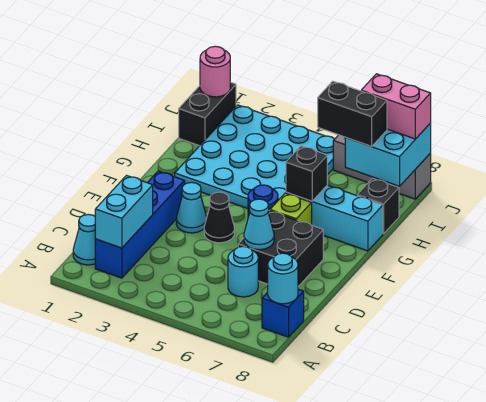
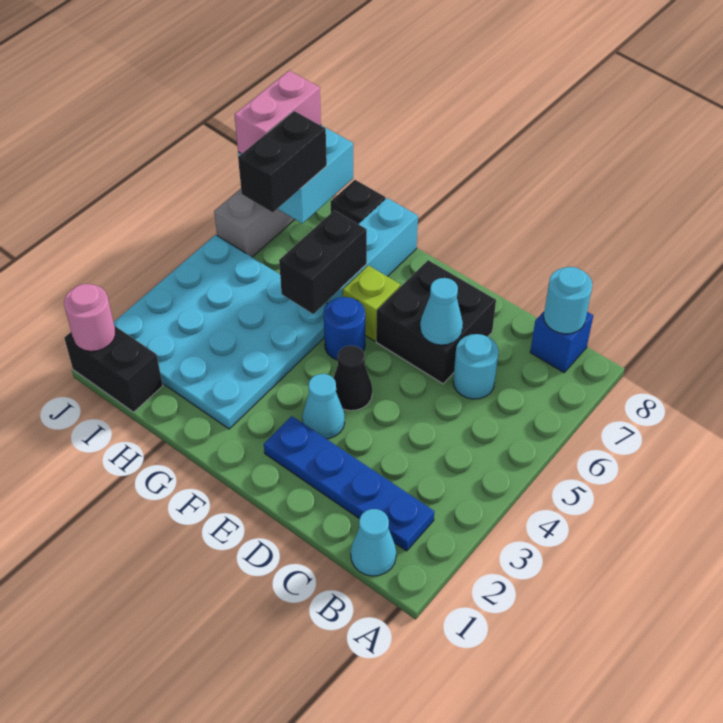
blue 1x4 brick [95,171,185,278] -> blue 1x4 plate [264,416,434,551]
cyan 1x2 brick [95,176,153,248] -> none
black 1x1 brick [286,146,327,201] -> black 1x2 brick [279,210,367,314]

